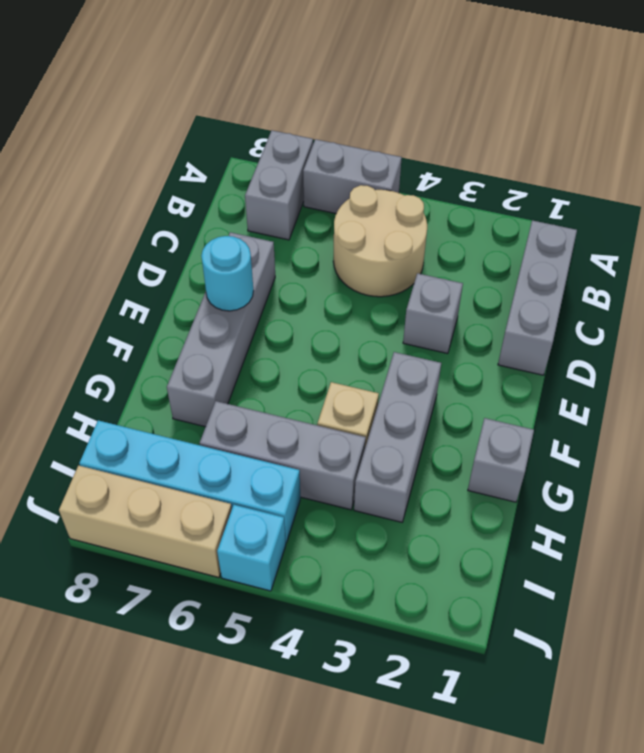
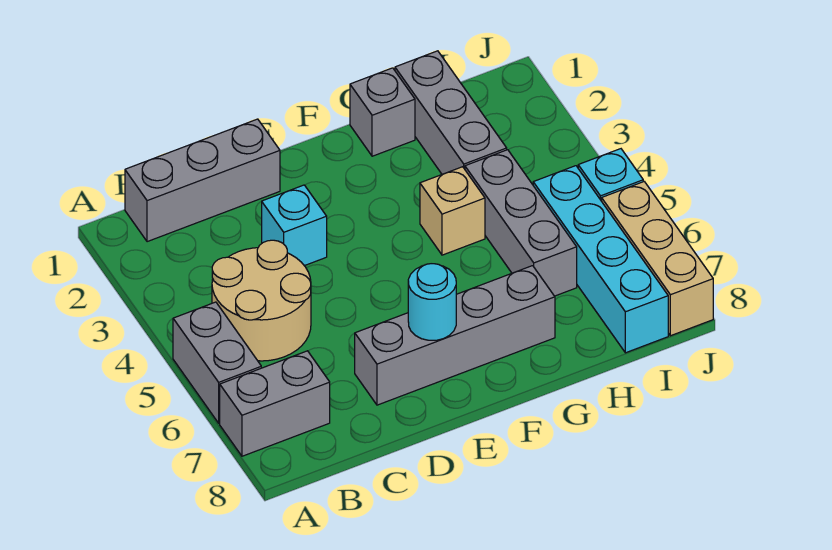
grey 1x1 brick [403,273,463,354] -> cyan 1x1 brick [262,185,327,266]
grey 1x3 brick [354,352,441,522] -> grey 1x3 brick turned to [395,51,507,174]

